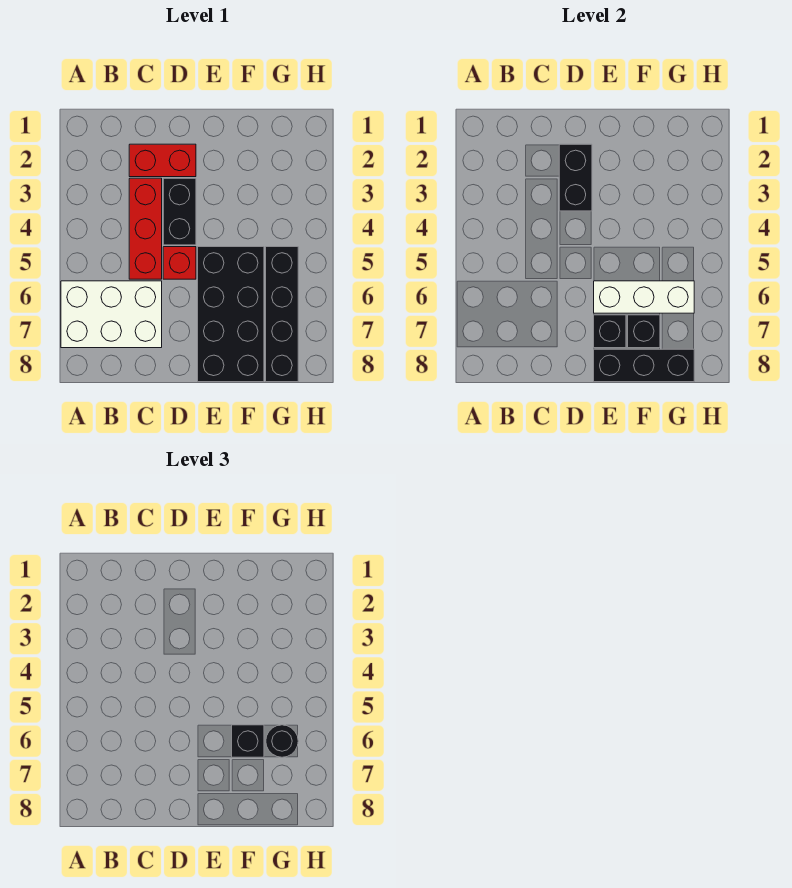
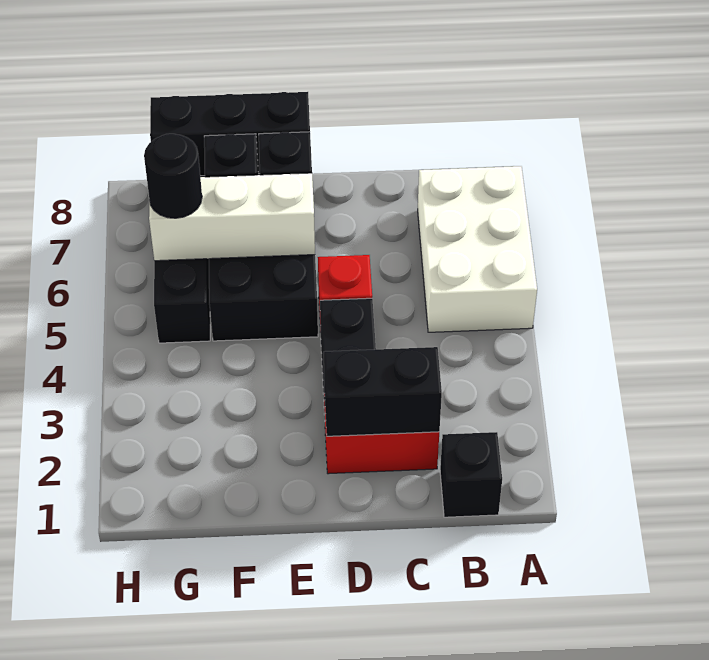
white 2x3 brick [61,281,162,348] -> white 2x3 brick turned to [418,166,537,332]
red 1x3 brick [129,178,162,279] -> none
black 1x2 brick [559,144,592,211] -> black 1x2 brick turned to [324,347,442,436]
black 1x1 brick [232,725,264,757] -> black 1x1 brick moved to [440,432,502,517]

